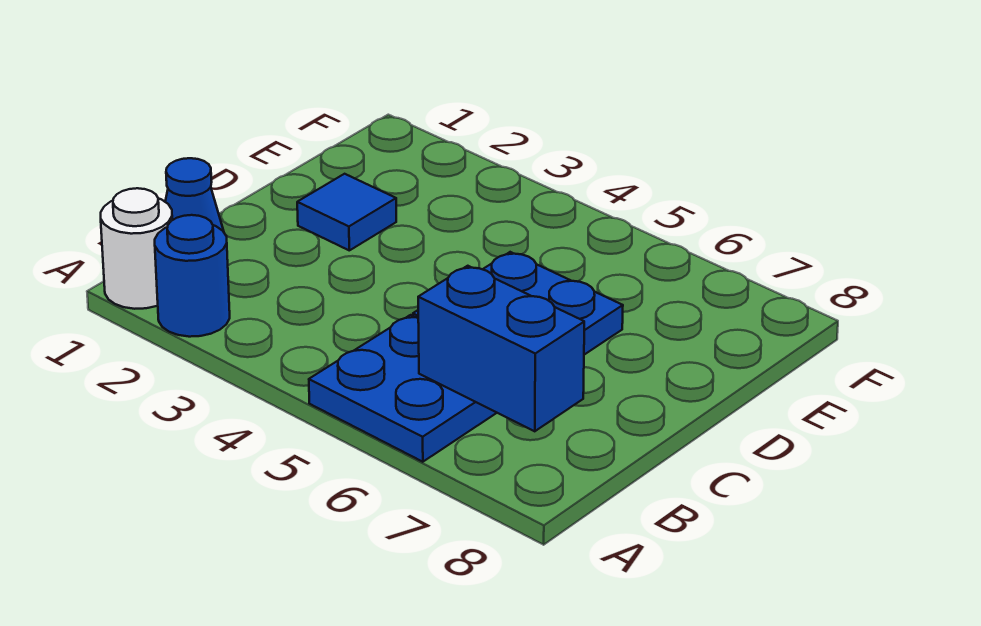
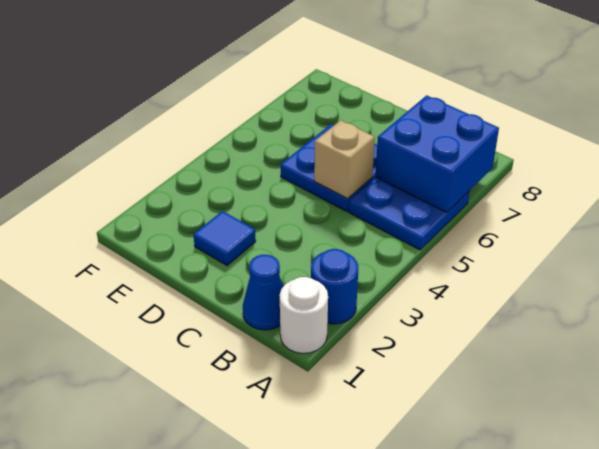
blue 1x2 brick [418,266,584,431] -> blue 2x2 brick [375,95,499,212]
none -> tan 1x1 brick [314,120,375,198]

